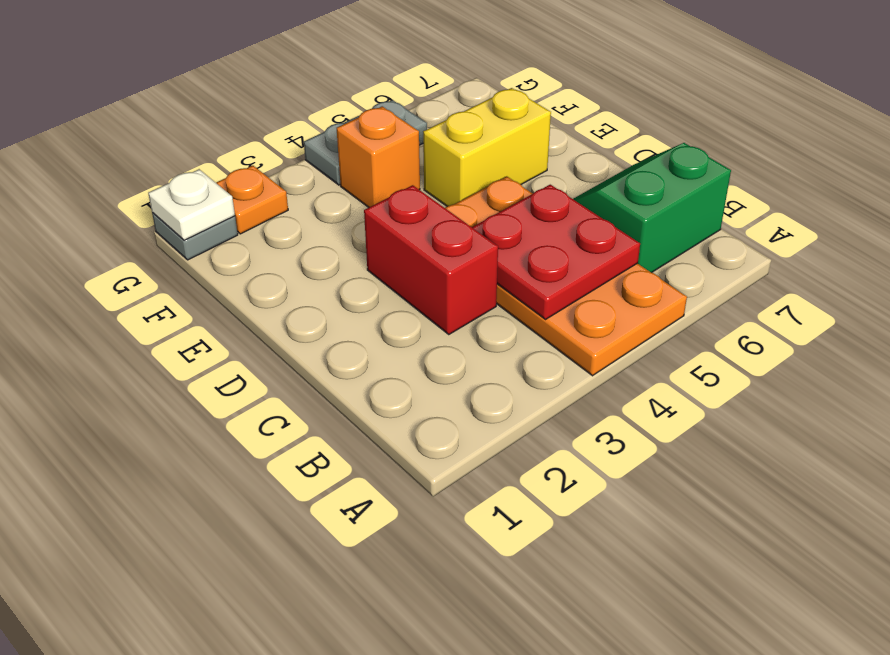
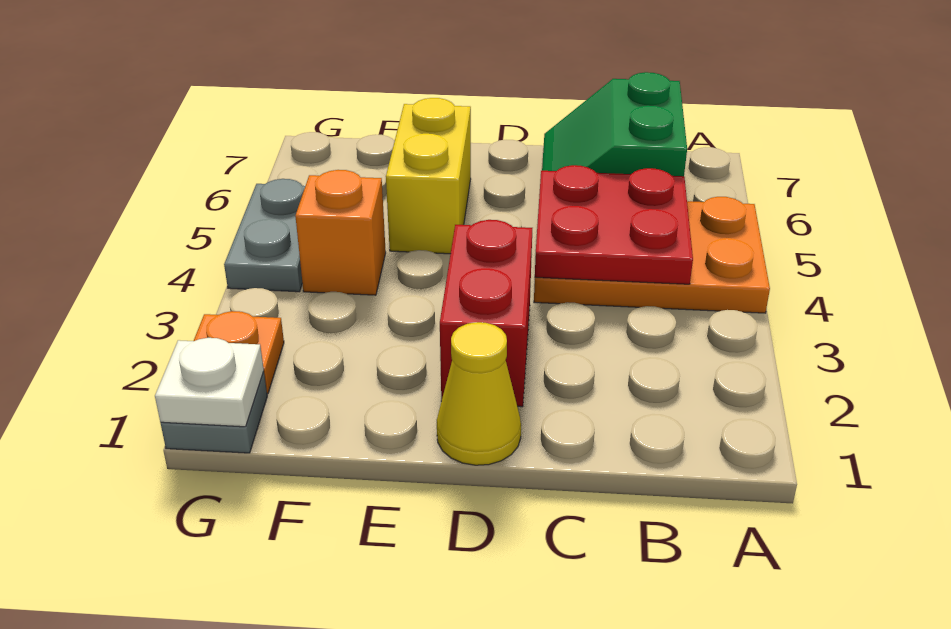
orange 2x4 plate [445,176,687,376] -> orange 2x3 plate [534,197,770,313]
red 1x2 brick [364,185,498,334] -> red 1x2 brick turned to [440,220,532,407]
none -> yellow 1x1 cone [437,322,521,465]

